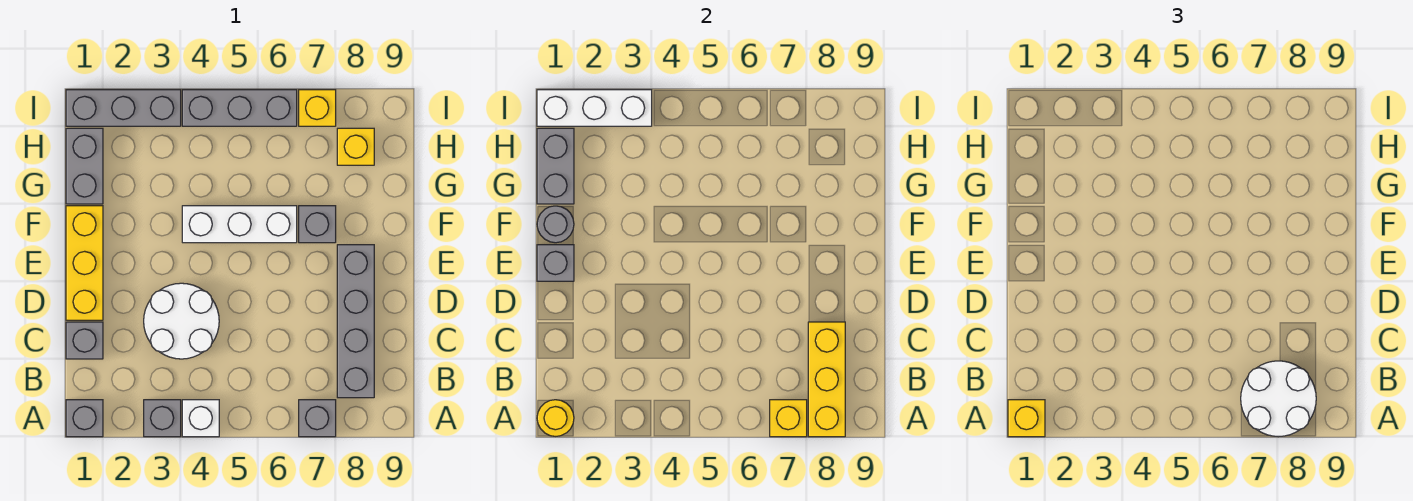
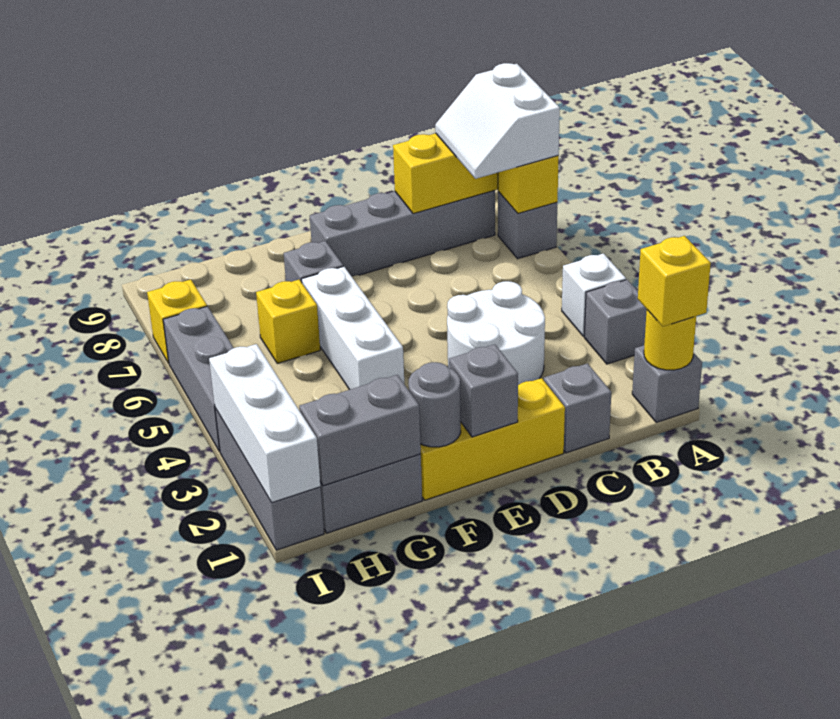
white 2x2 round brick [1241,361,1316,437] -> white 2x2 slope [435,63,560,179]
yellow 1x1 brick [337,128,374,165] -> yellow 1x1 brick moved to [256,280,320,363]

